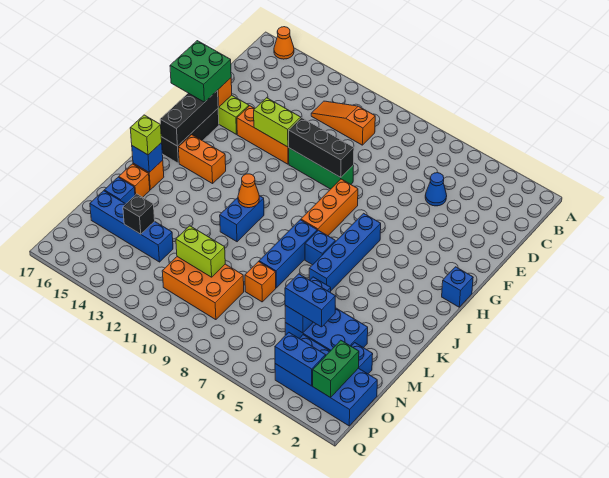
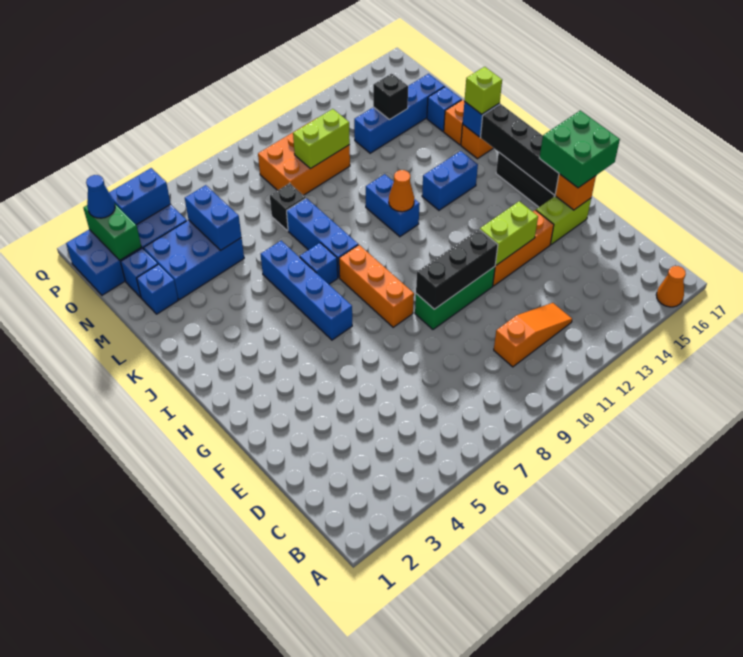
blue 1x1 cone [425,172,447,206] -> blue 1x1 cone moved to [86,175,115,218]
black 1x3 brick [160,90,218,146] -> black 1x4 brick [480,104,559,195]
blue 1x1 brick [442,267,473,307] -> blue 1x1 brick moved to [137,265,178,314]
orange 1x2 brick [178,135,226,184] -> none
orange 1x1 brick [245,262,276,302] -> black 1x1 brick [270,183,306,231]
blue 1x2 brick [285,274,336,327] -> blue 1x2 brick moved to [422,151,478,210]

